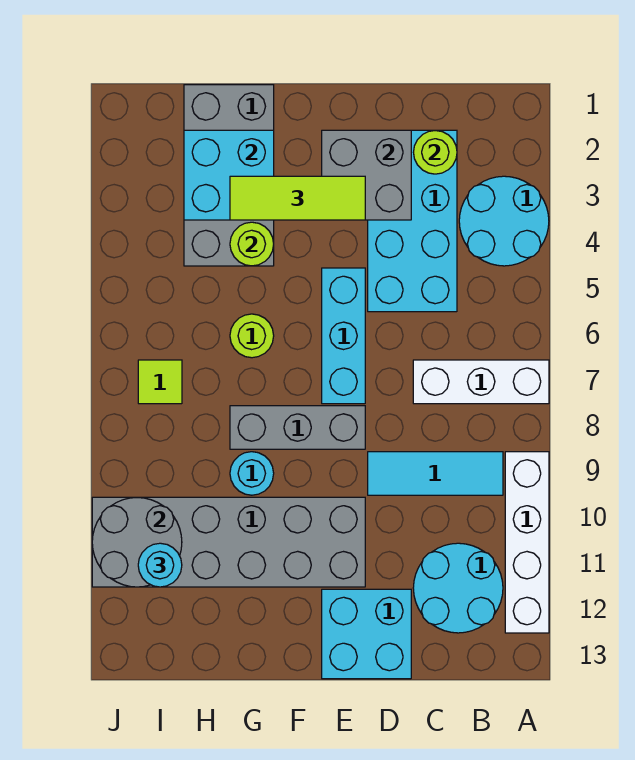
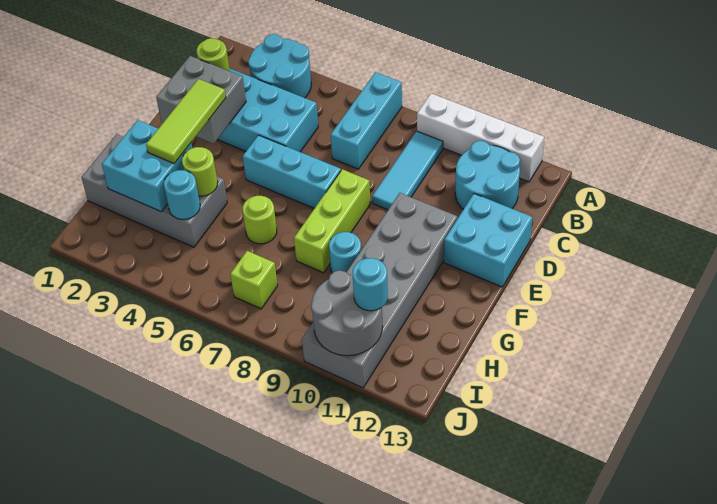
white 1x3 brick [413,360,549,404] -> cyan 1x3 brick [331,72,402,169]
grey 1x3 brick [230,406,365,449] -> lime 1x3 brick [294,169,370,273]
none -> cyan 1x1 round brick [164,170,200,219]
lime 1x1 tile [138,360,182,404] -> lime 1x1 brick [230,251,278,309]

